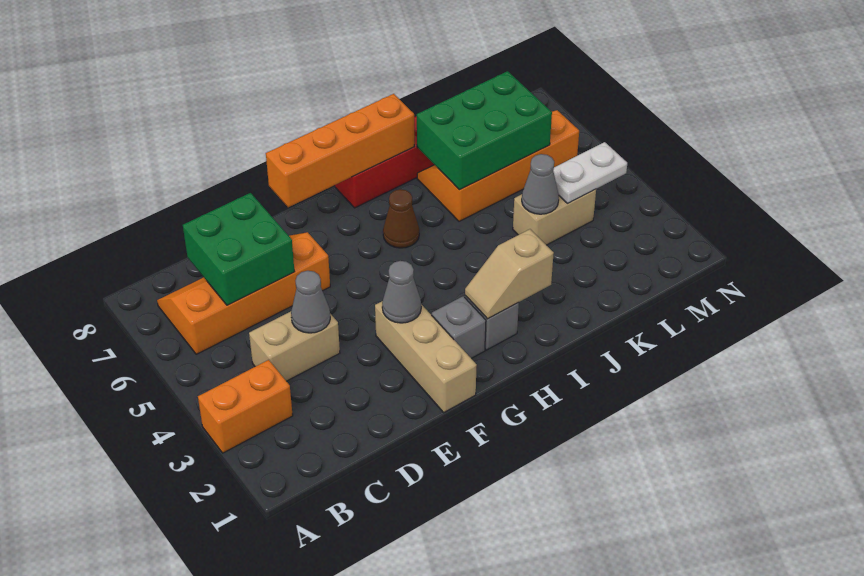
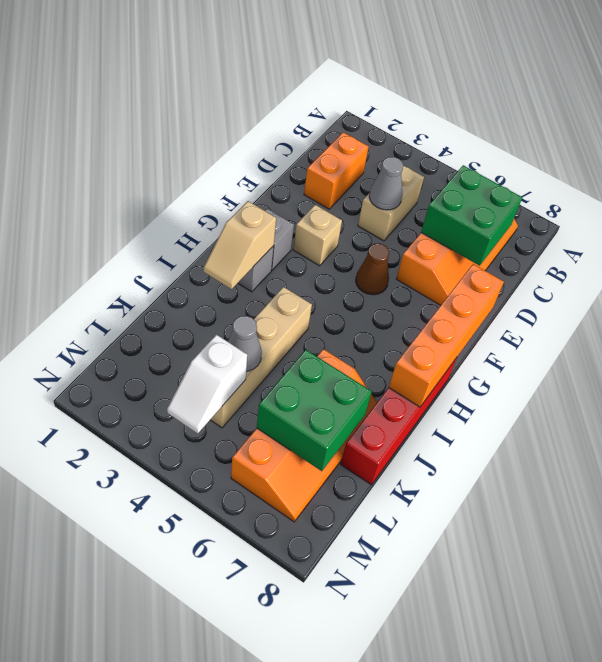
orange 1x2 brick [198,360,293,453] -> orange 1x2 brick moved to [304,132,369,209]
tan 1x3 brick [375,301,477,412] -> tan 1x1 brick [293,205,342,266]
grey 1x1 cone [382,261,421,323] -> none
tan 1x2 slope [465,229,554,319] -> tan 1x2 slope turned to [204,201,276,289]
brown 1x1 cone [383,189,419,248] -> brown 1x1 cone moved to [356,243,389,295]
green 2x3 brick [416,71,552,190] -> green 2x2 brick [257,350,372,471]
tan 1x2 brick [513,189,596,245] -> tan 1x4 brick [210,287,312,428]
white 1x2 plate [553,142,627,203] -> white 1x2 slope [167,335,247,433]

